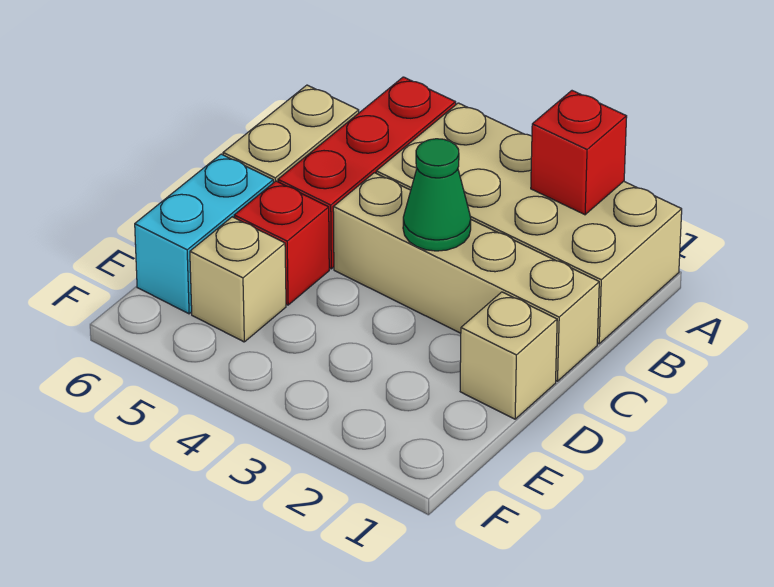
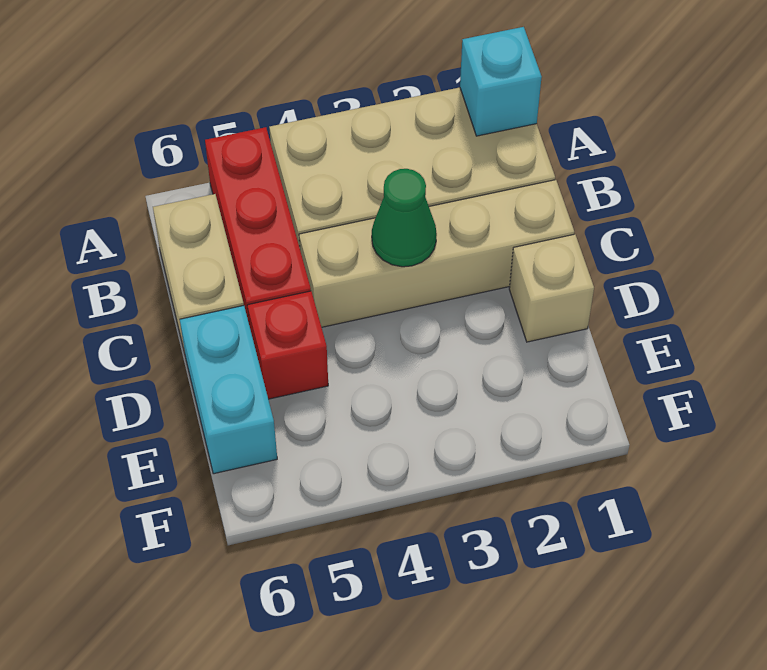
none -> cyan 1x1 brick [460,27,542,136]
red 1x1 brick [531,91,627,215] -> none
tan 1x1 brick [190,217,286,342] -> none

